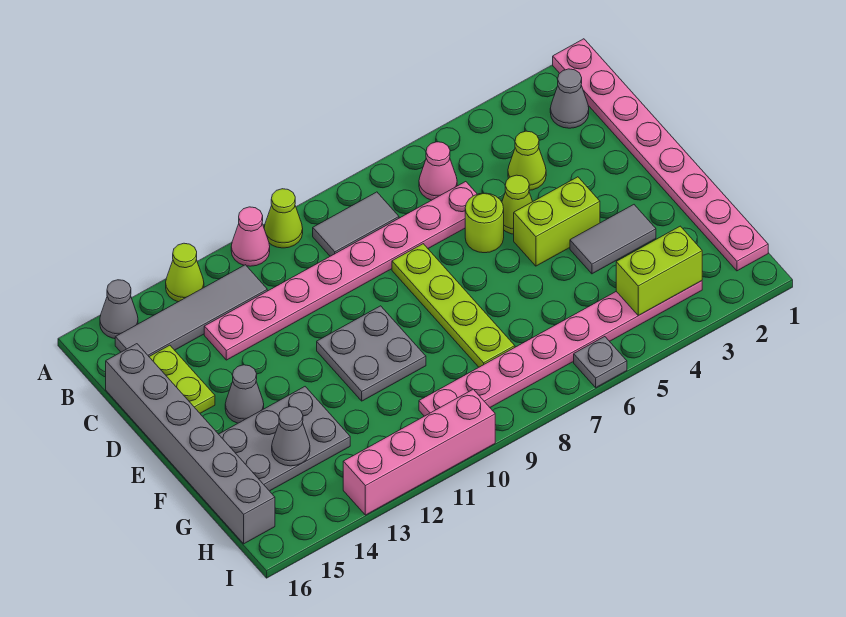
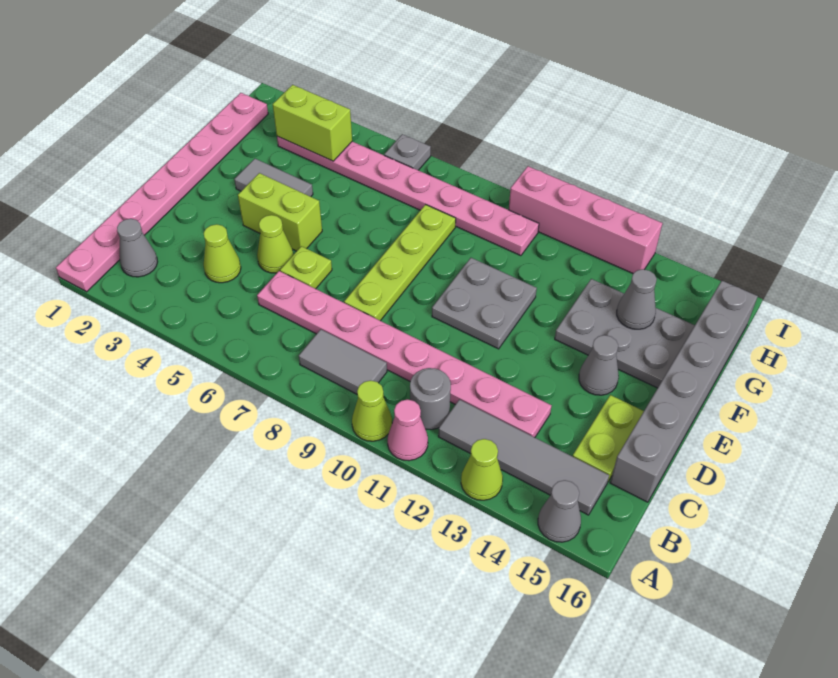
pink 1x1 cone [419,142,457,200] -> none
none -> grey 1x1 round brick [410,368,451,430]
lime 1x1 round brick [465,193,504,253] -> lime 1x1 plate [280,246,332,289]

